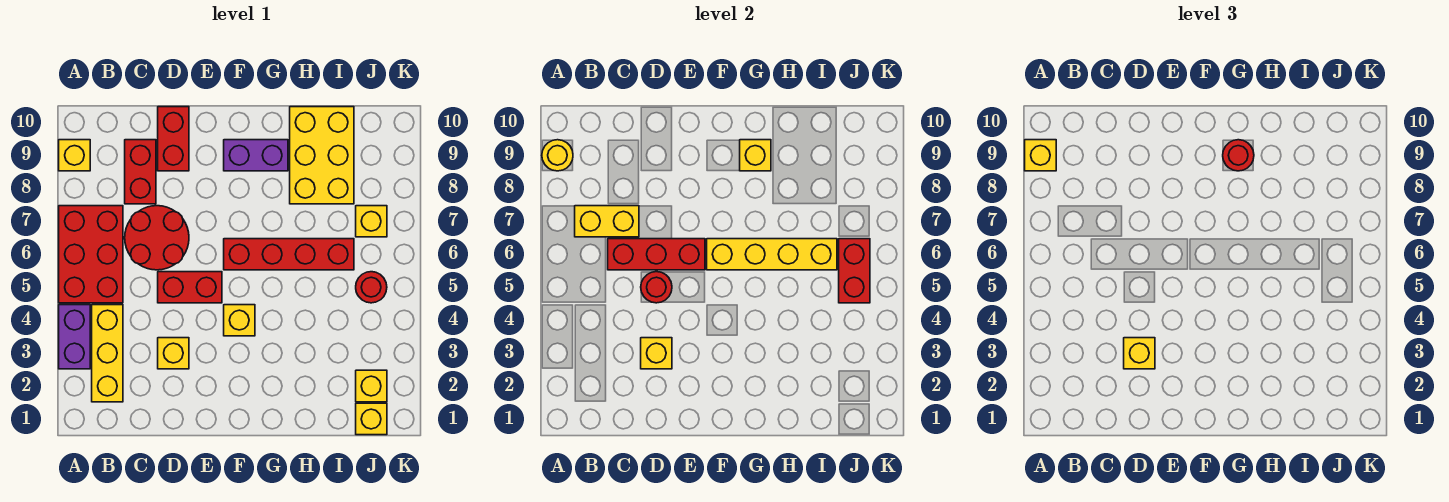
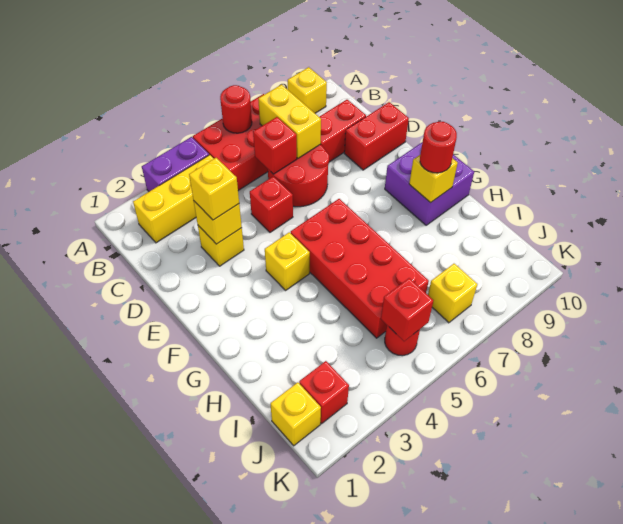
yellow 1x1 round brick [542,140,573,171] -> none
yellow 1x1 brick [1025,140,1056,171] -> none
red 1x3 brick [608,239,705,270] -> red 1x1 brick [253,117,297,174]
red 1x2 brick [158,272,222,303] -> red 1x1 brick [250,176,293,232]
red 1x1 round brick [641,272,672,303] -> red 1x1 round brick moved to [220,85,252,133]
red 1x4 brick [224,239,354,270] -> red 2x4 brick [291,199,429,338]
yellow 1x4 brick [707,239,837,270] -> none
purple 1x2 brick [224,140,288,171] -> purple 2x2 brick [385,143,474,225]
yellow 2x3 brick [290,107,354,204] -> none
yellow 1x1 brick [356,370,387,402] -> red 1x1 brick [299,361,349,424]
red 1x2 brick [839,239,870,303] -> red 1x1 brick [381,278,433,341]

